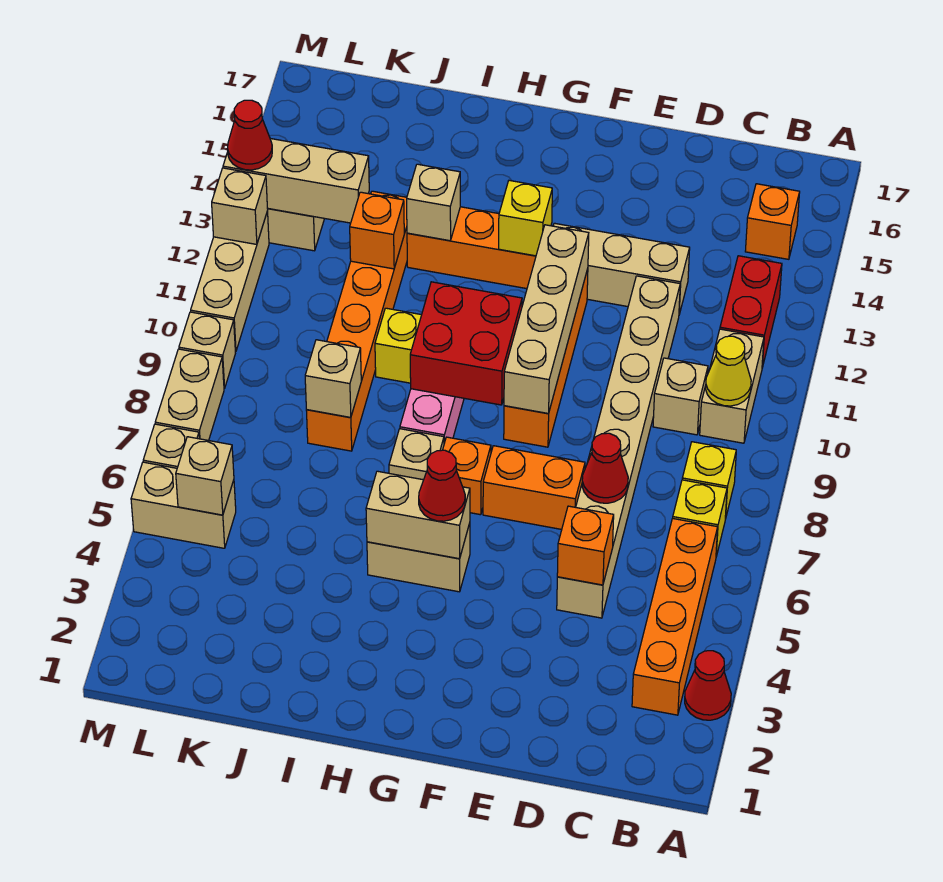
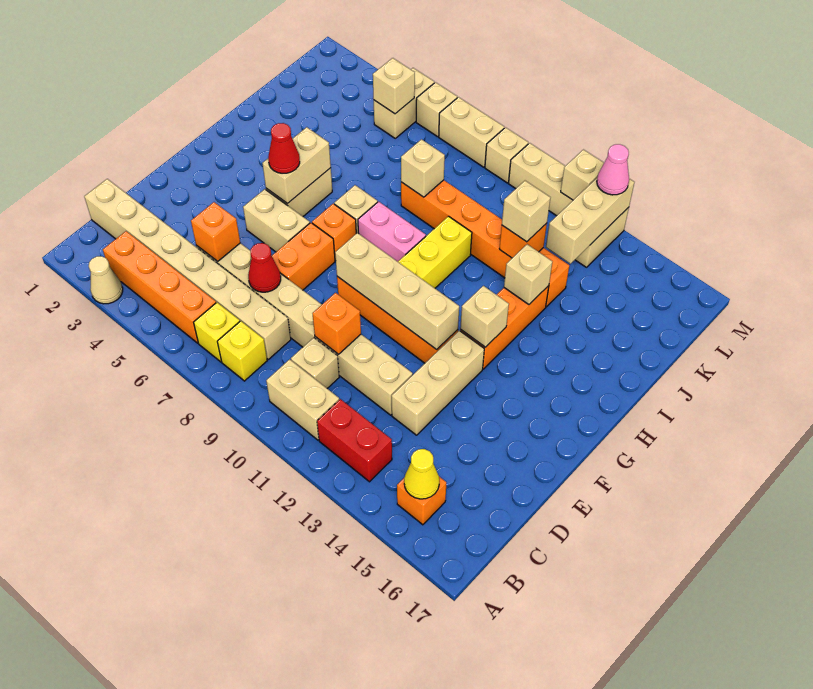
red 1x1 cone [685,651,731,720] -> tan 1x1 cone [89,256,123,304]
yellow 1x1 cone [706,336,751,406] -> yellow 1x1 cone moved to [404,449,439,499]
none -> tan 1x8 brick [84,179,291,359]
none -> orange 1x1 brick [312,293,361,354]
none -> tan 1x2 brick [243,189,310,252]
red 2x2 brick [410,282,522,405] -> none
yellow 1x1 brick [499,180,552,256] -> tan 1x1 brick [460,286,509,347]
none -> tan 1x1 brick [502,181,550,242]
red 1x1 cone [228,100,272,170] -> pink 1x1 cone [597,144,629,195]

